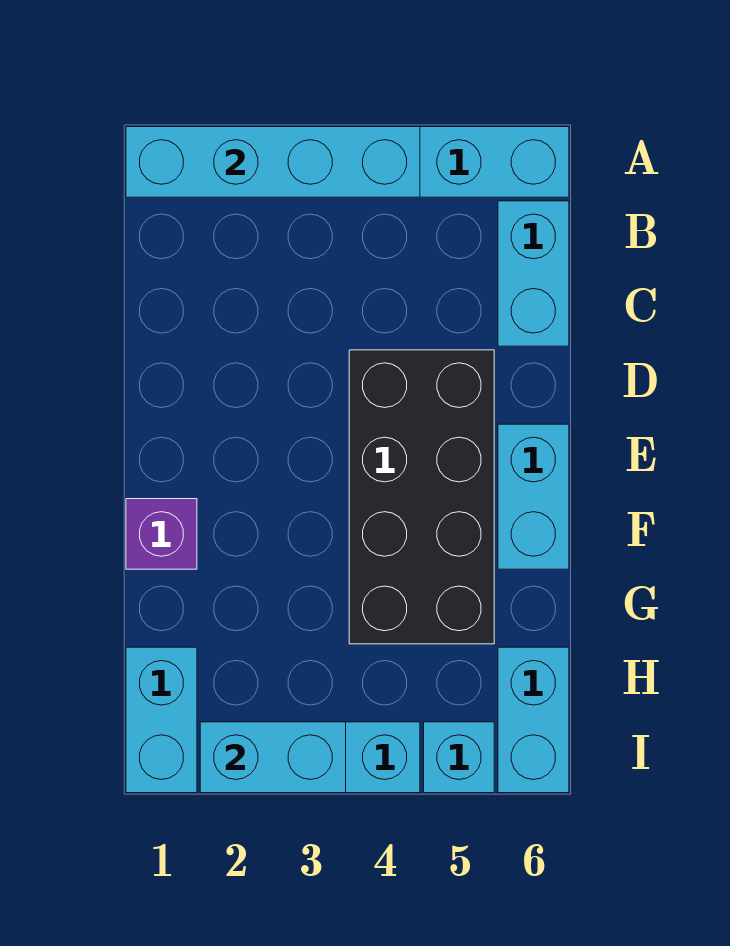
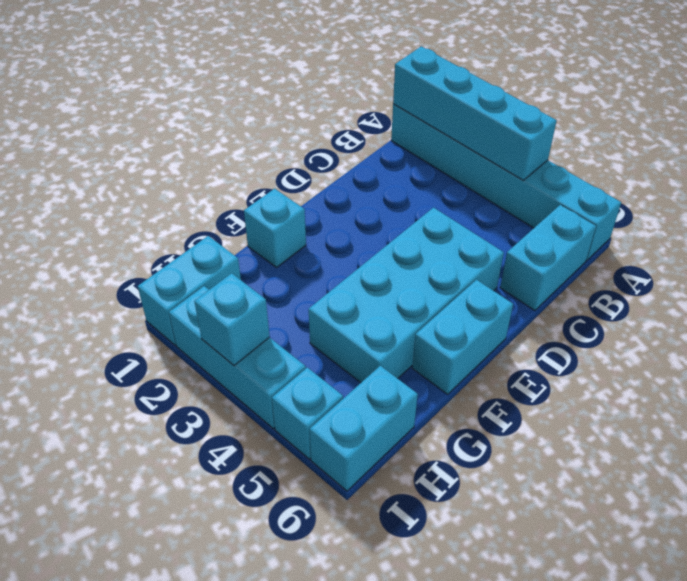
black 2x4 brick [349,350,494,644] -> cyan 2x4 brick [309,208,504,383]
purple 1x1 brick [126,499,197,569] -> cyan 1x1 brick [244,188,306,267]
cyan 1x2 brick [200,722,346,793] -> cyan 1x1 brick [194,273,270,366]

